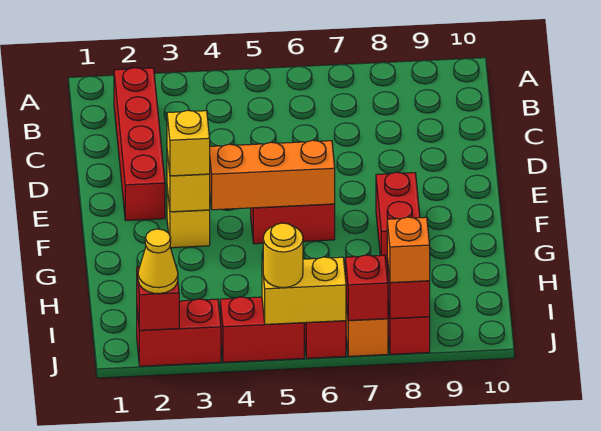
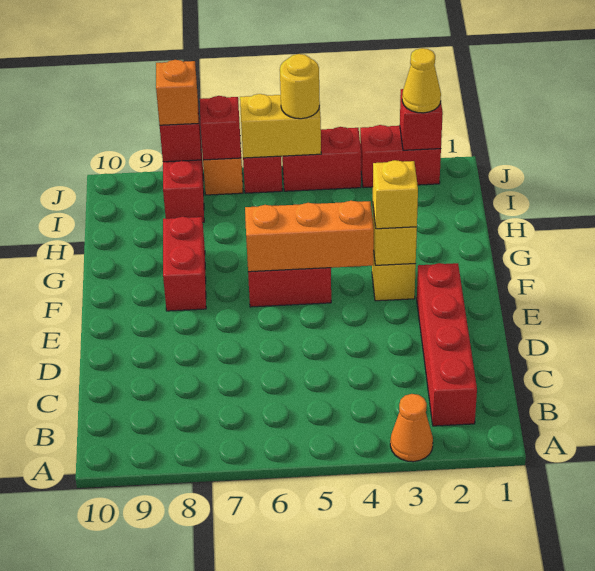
none -> orange 1x1 cone [390,394,433,462]

